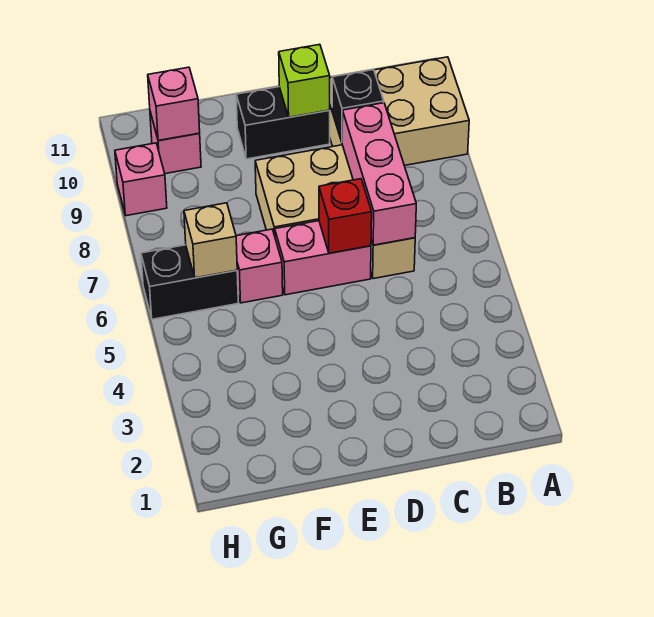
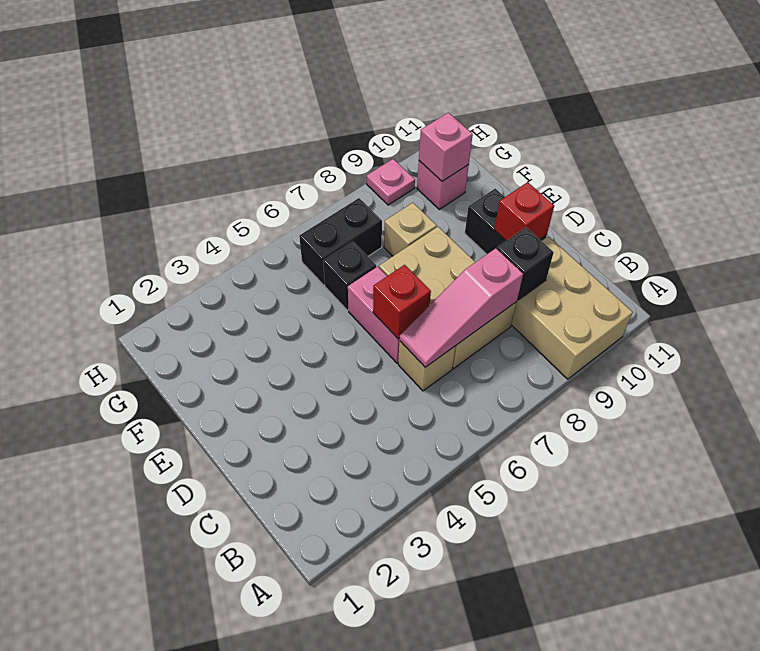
pink 1x3 brick [342,103,416,245] -> pink 1x3 slope [399,248,523,367]
lime 1x1 brick [279,44,330,117] -> red 1x1 brick [495,182,554,241]
pink 1x1 brick [236,229,283,303] -> black 1x1 brick [323,241,376,310]
black 1x2 brick [141,245,238,319] -> black 1x2 brick turned to [299,198,382,285]
tan 1x1 brick [184,203,237,278] -> tan 1x1 brick moved to [384,203,437,256]
pink 1x1 brick [115,143,167,216] -> pink 1x1 plate [367,159,415,205]

